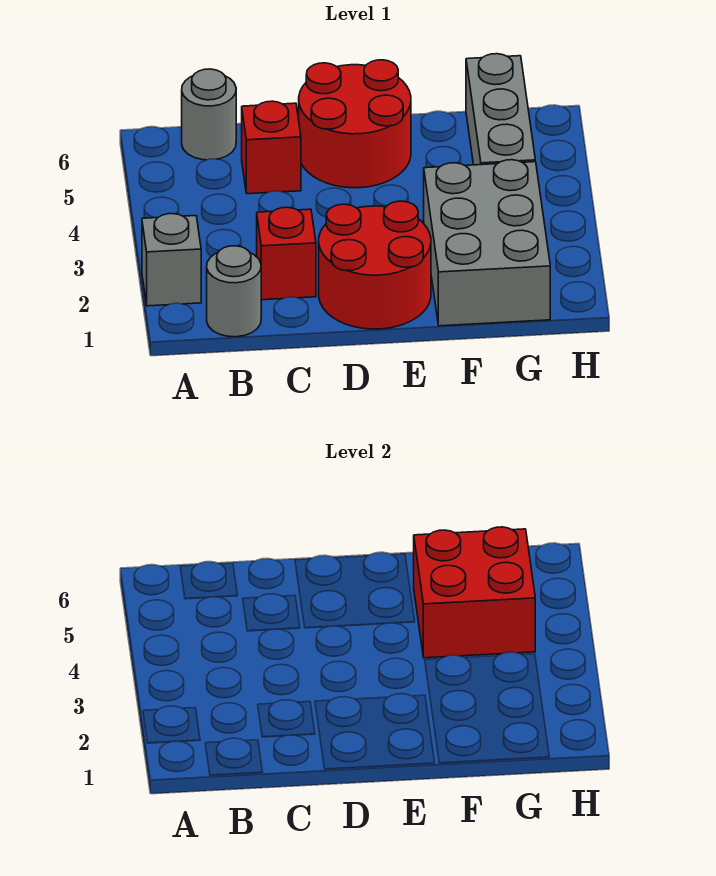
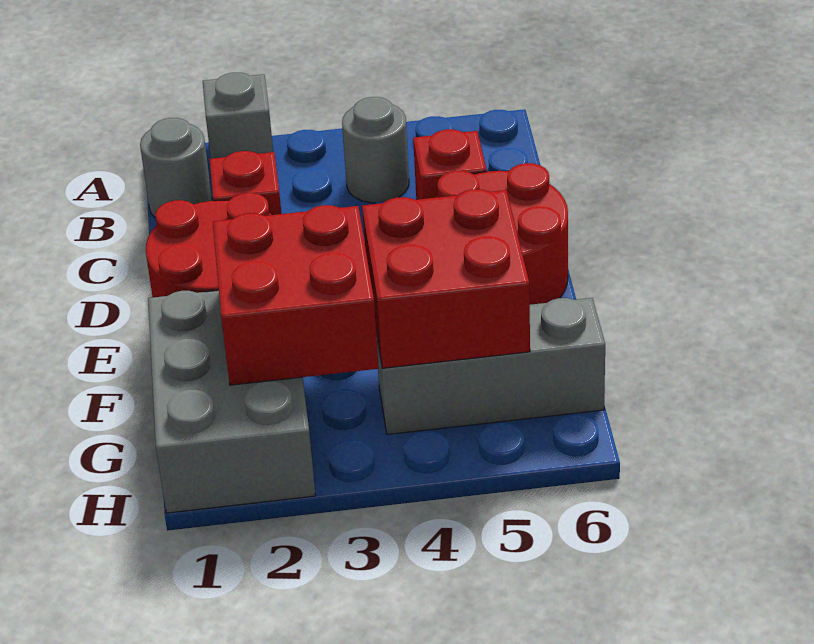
grey 1x1 round brick [182,69,236,160] -> grey 1x1 round brick moved to [342,97,409,203]
grey 2x3 brick [424,160,550,326] -> grey 2x3 brick turned to [148,290,316,513]
none -> red 2x2 brick [213,205,379,385]

